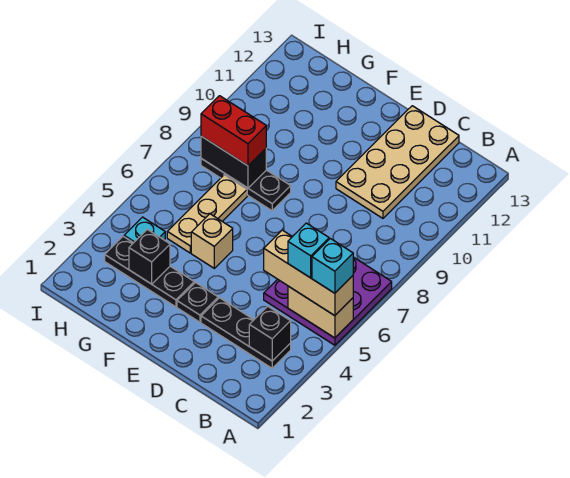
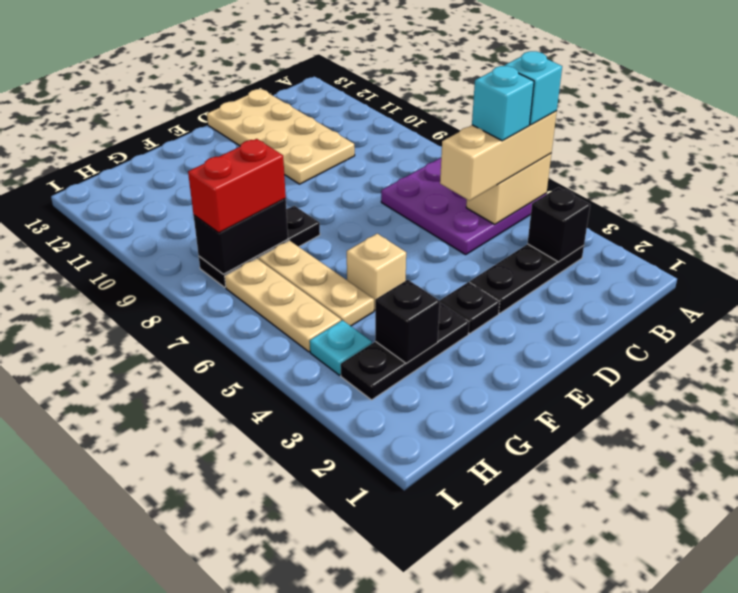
none -> tan 1x3 plate [225,258,341,352]

